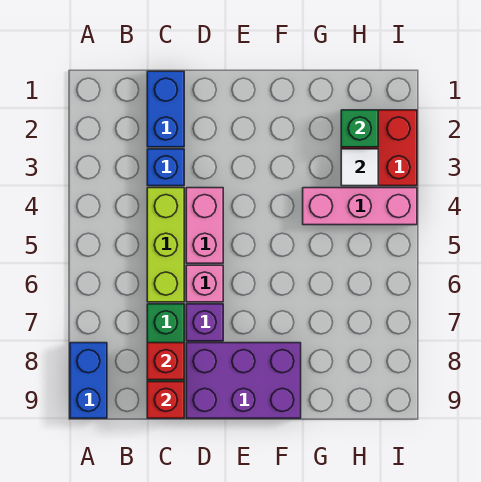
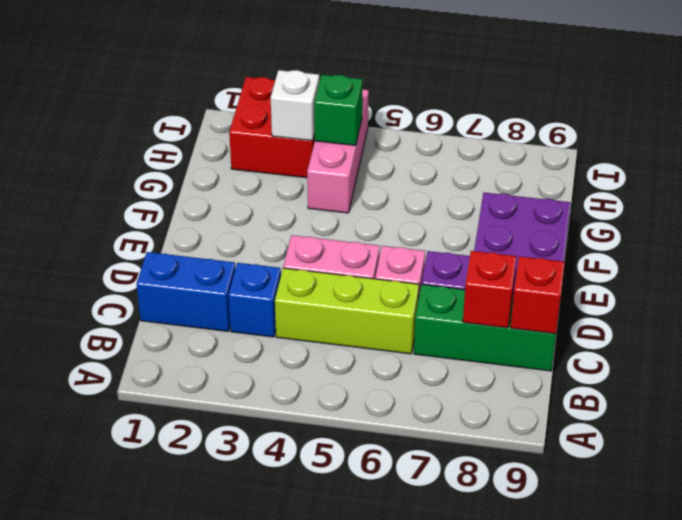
blue 1x2 brick [70,343,107,418] -> none
green 1x1 brick [341,110,378,147] -> green 1x1 brick moved to [314,75,363,145]
white 1x1 tile [341,149,378,186] -> white 1x1 brick [271,70,319,141]

